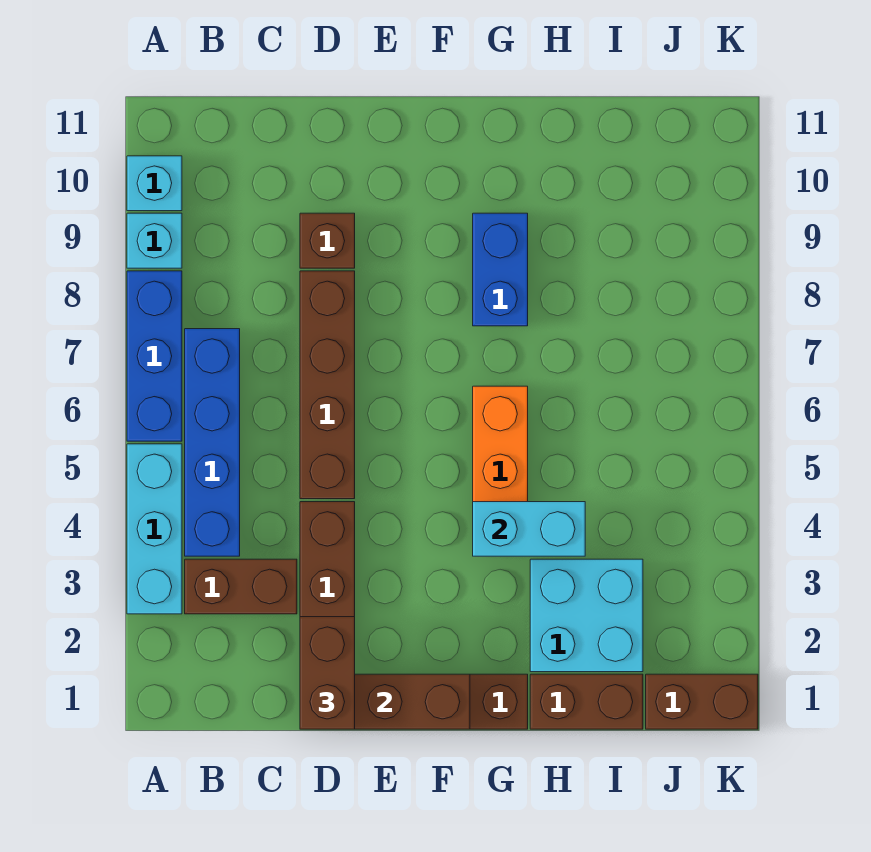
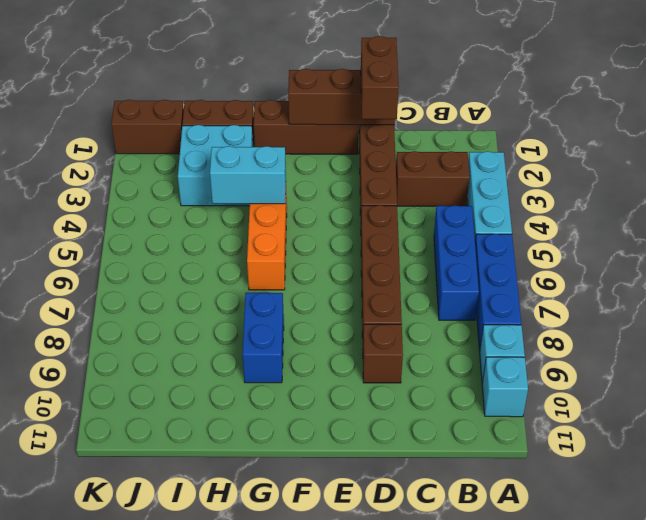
blue 1x4 brick [185,329,240,556] -> blue 1x3 brick [434,206,479,320]

